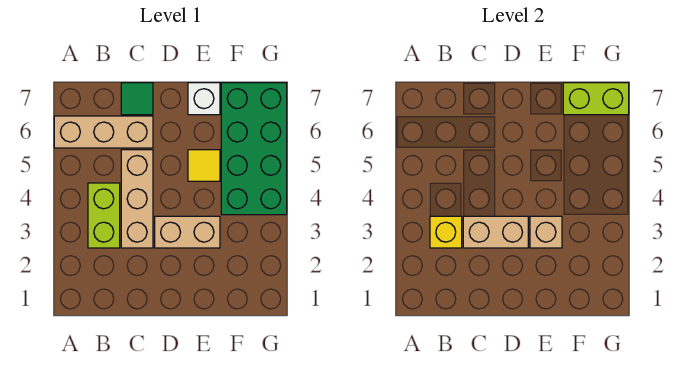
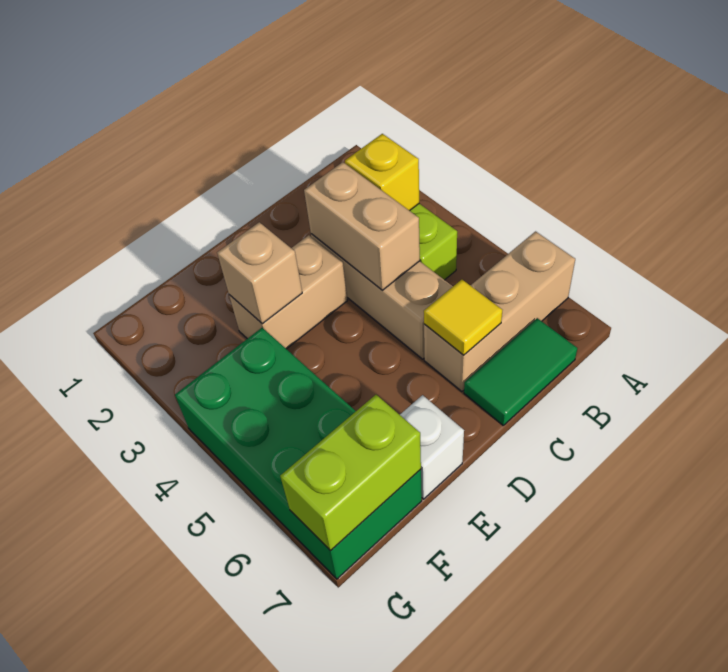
tan 1x2 brick [463,216,528,248] -> tan 1x2 brick turned to [304,162,420,290]
green 1x1 tile [121,83,153,115] -> green 1x2 tile [464,318,577,425]
yellow 1x1 tile [188,150,220,181] -> yellow 1x1 tile moved to [424,280,502,355]

